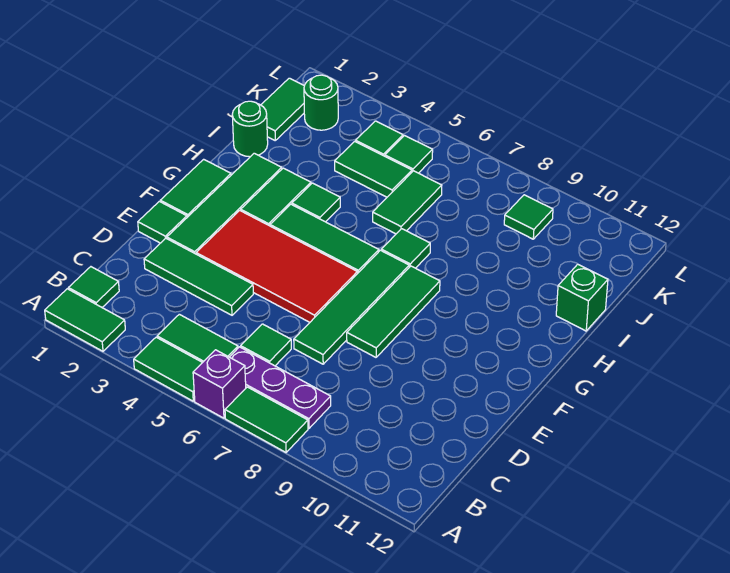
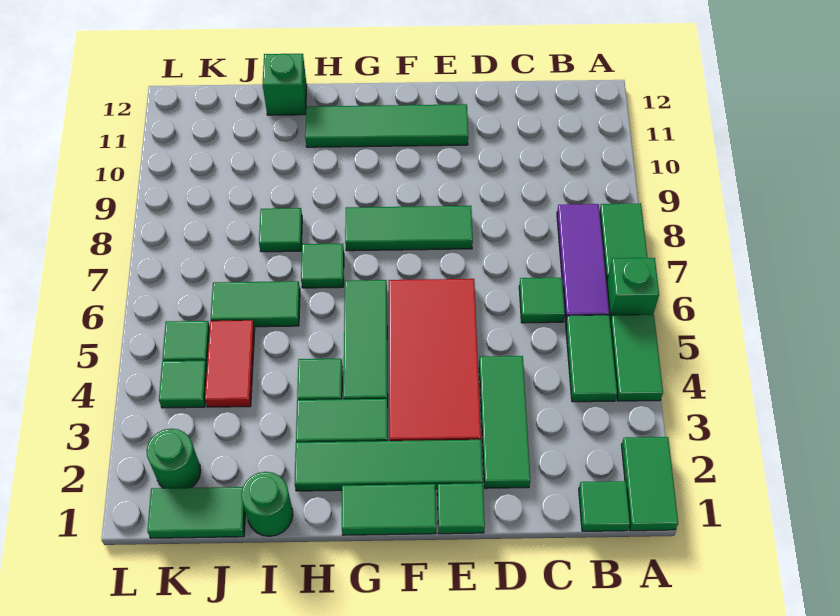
purple 1x1 brick [193,350,246,418] -> green 1x1 brick [606,258,659,320]
purple 1x3 plate [230,347,331,428] -> purple 1x3 tile [557,204,609,322]
green 1x4 tile [294,250,409,364] -> green 1x4 tile moved to [305,104,468,147]
green 1x2 tile [335,141,412,197] -> red 1x2 tile [205,320,255,407]
green 1x1 tile [504,195,553,239] -> green 1x1 tile moved to [259,208,302,252]

